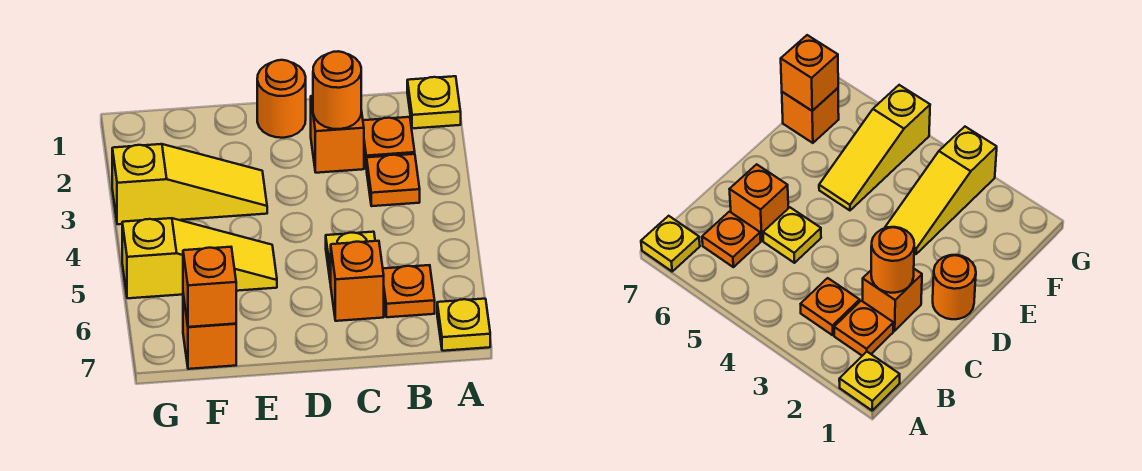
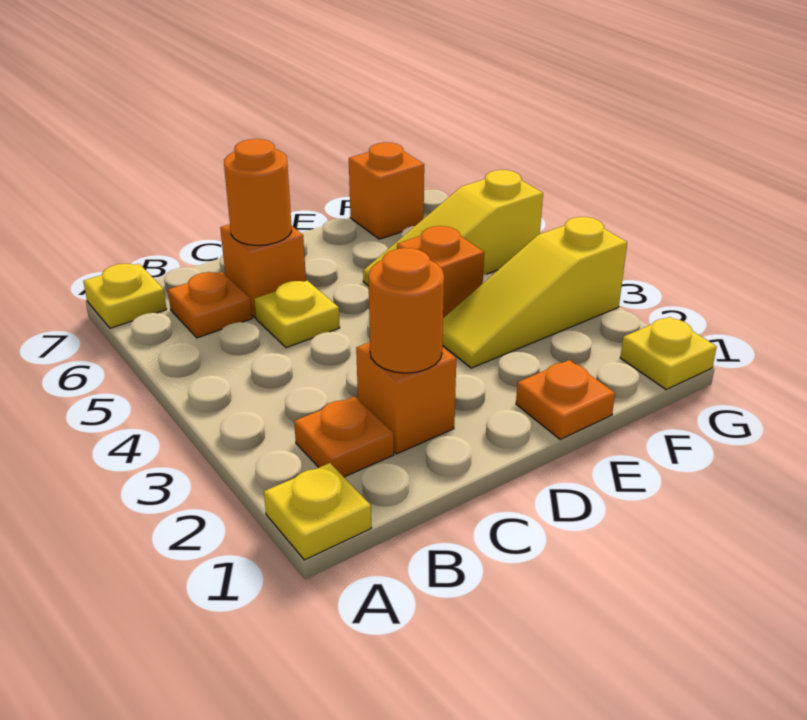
orange 1x1 plate [367,154,420,206] -> orange 1x1 plate moved to [516,360,615,440]
orange 1x1 round brick [257,60,306,138] -> orange 1x1 round brick moved to [224,139,292,245]
orange 1x1 brick [183,247,236,327] -> orange 1x1 brick moved to [397,226,484,318]
none -> yellow 1x1 plate [620,317,717,389]

